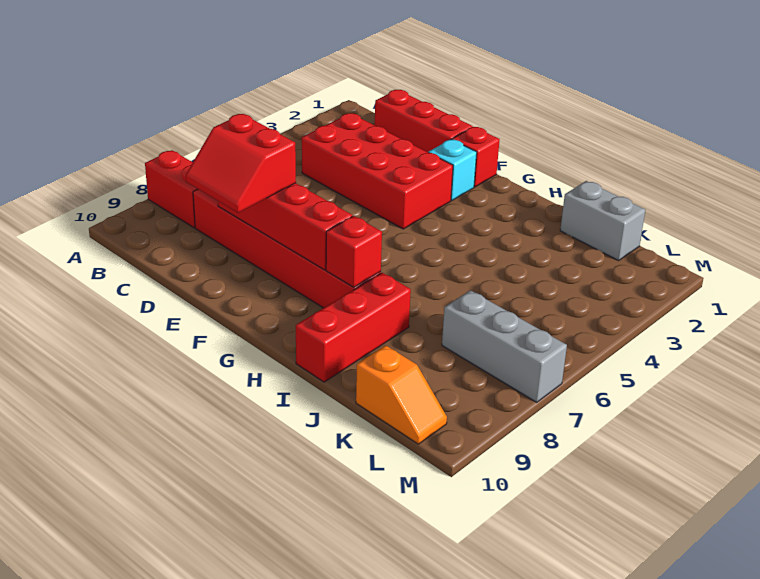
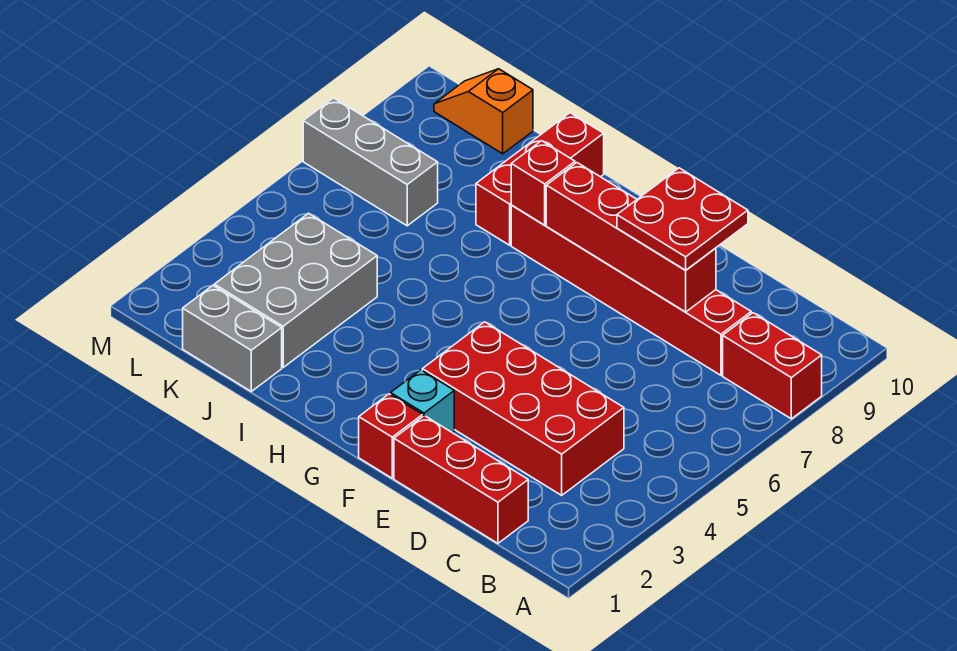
red 2x2 slope [186,114,296,213] -> red 2x2 plate [617,168,748,270]
none -> grey 2x3 brick [214,213,377,367]

